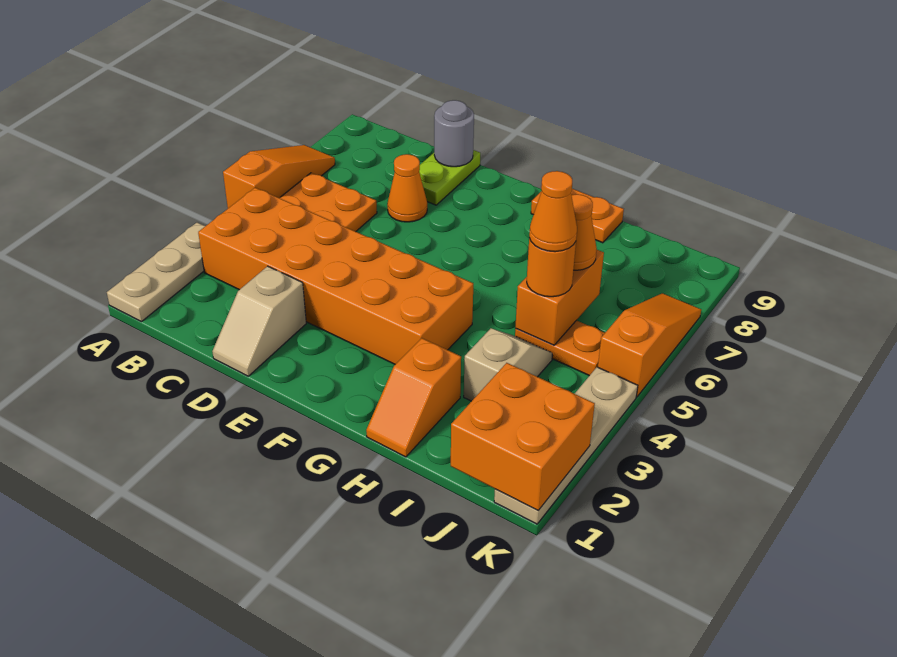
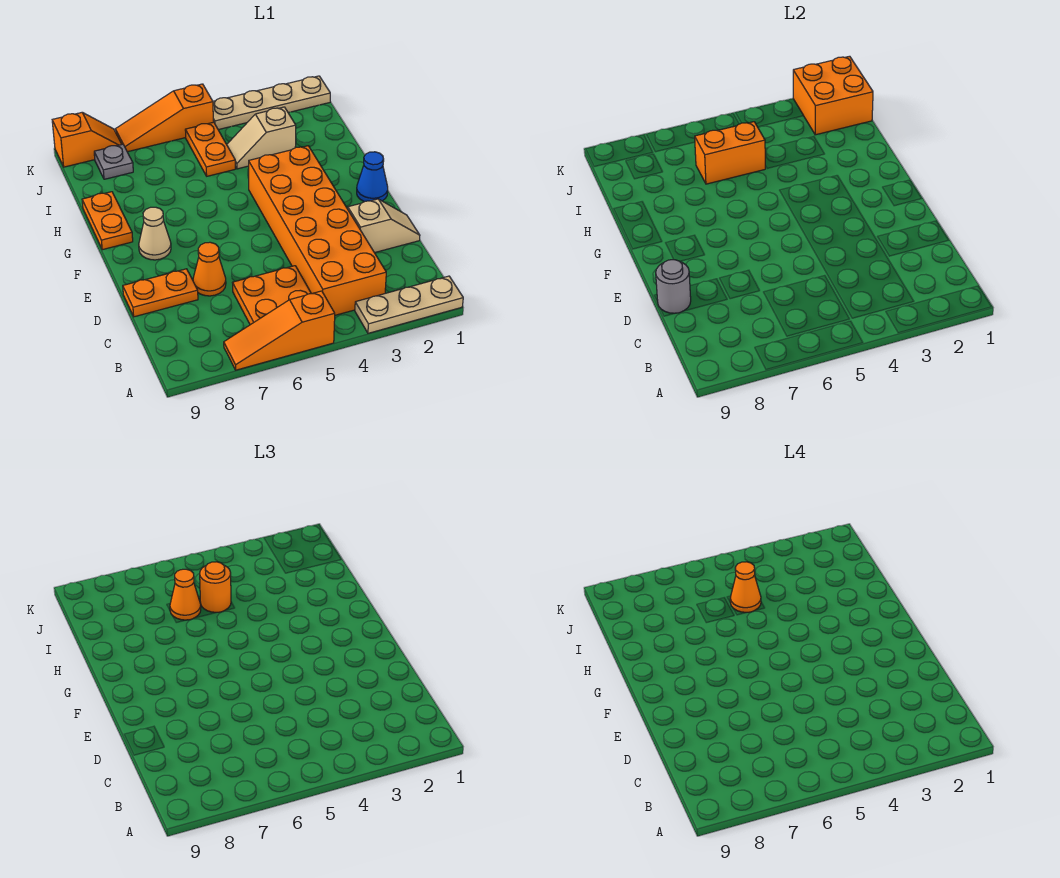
lime 1x2 plate [419,150,480,205] -> orange 1x2 plate [123,269,198,317]
none -> blue 1x1 cone [357,152,388,202]
none -> tan 1x1 cone [139,207,171,260]
orange 1x2 slope [366,338,461,457] -> orange 1x2 slope moved to [52,113,122,167]
none -> grey 1x1 plate [94,144,133,179]

